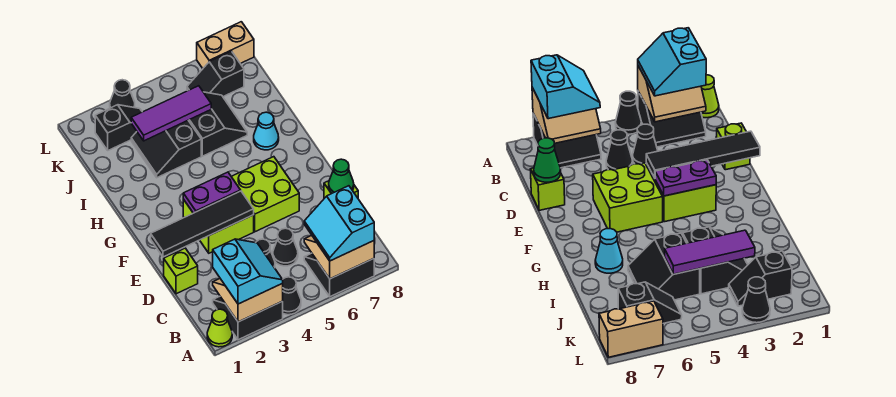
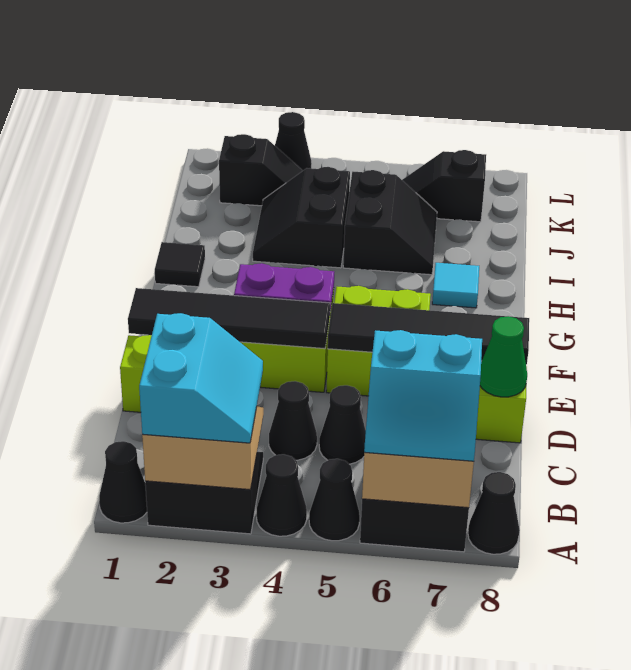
lime 1x1 cone [207,309,232,347] -> black 1x1 cone [99,441,147,523]
none -> black 1x1 cone [309,459,360,541]
cyan 2x2 slope [304,186,374,261] -> cyan 2x2 slope turned to [364,330,482,461]
none -> black 1x1 cone [468,472,520,554]
none -> black 1x4 tile [328,303,529,364]
none -> black 1x1 tile [155,242,205,287]
cyan 1x1 cone [254,112,279,150] -> cyan 1x1 tile [432,263,479,308]
purple 1x3 tile [131,86,211,141] -> none
tan 1x2 brick [197,22,254,68] -> none

